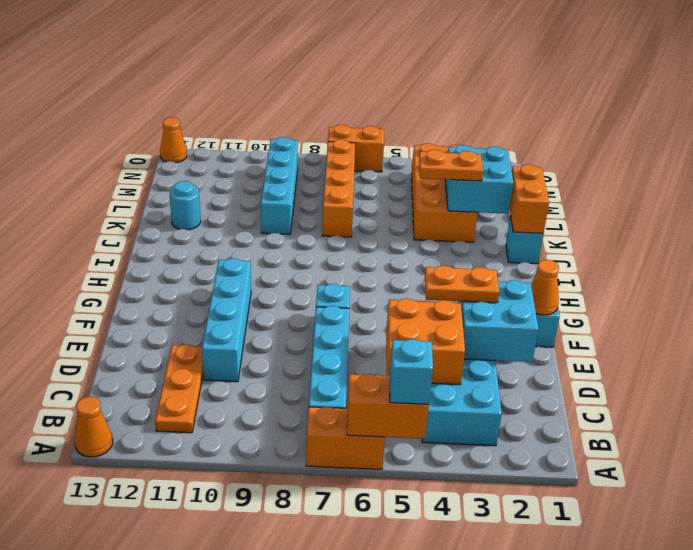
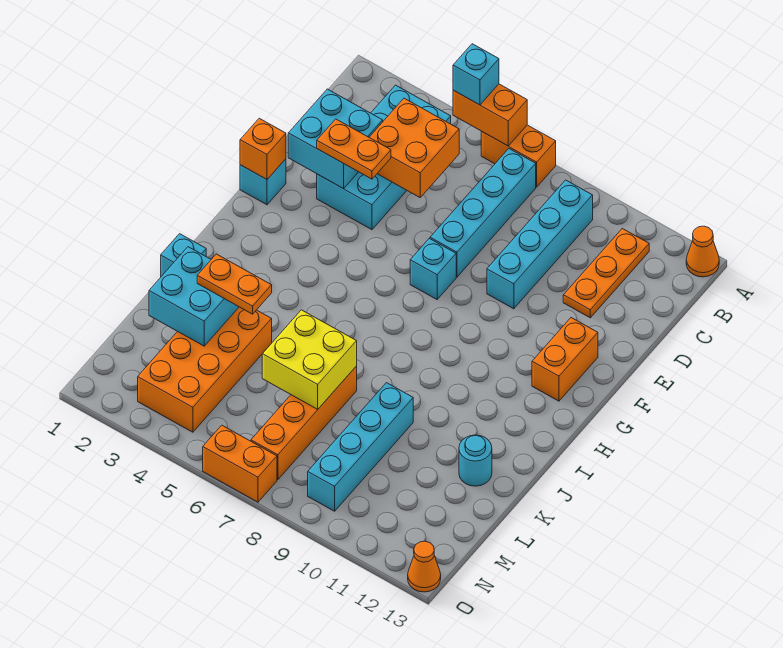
cyan 1x4 brick [202,258,251,382] -> cyan 1x4 brick moved to [487,180,593,309]
orange 1x1 cone [531,260,559,315] -> orange 1x1 brick [240,118,286,179]
orange 1x2 brick [510,164,549,233] -> orange 1x2 brick moved to [532,318,598,401]
none -> yellow 2x2 brick [262,310,357,409]

